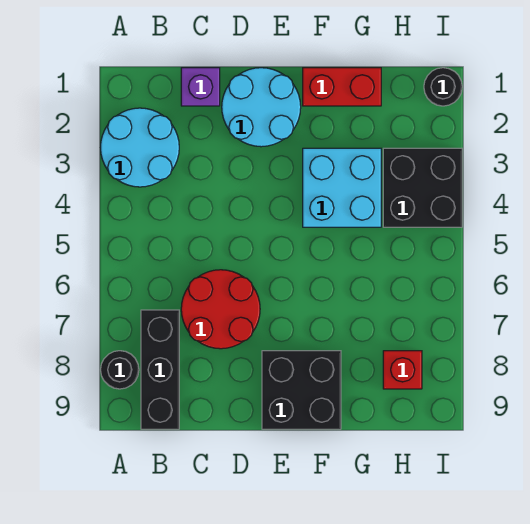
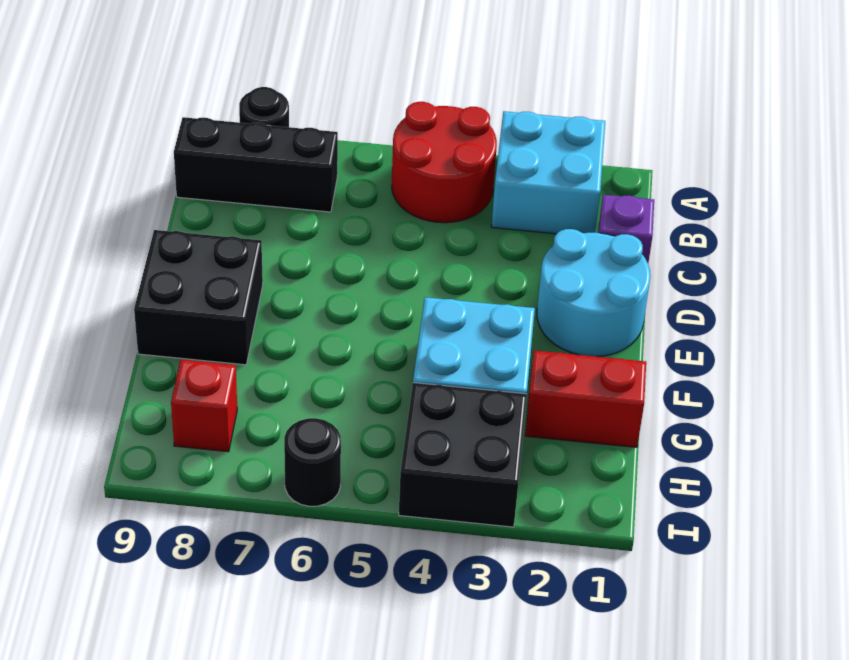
cyan 2x2 round brick [101,108,179,187] -> cyan 2x2 brick [491,111,605,234]
red 2x2 round brick [181,270,260,349] -> red 2x2 round brick moved to [392,102,497,223]
red 1x2 brick [303,68,381,106] -> red 1x2 brick turned to [525,351,646,447]
black 1x1 round brick [424,68,462,106] -> black 1x1 round brick moved to [284,418,341,506]

